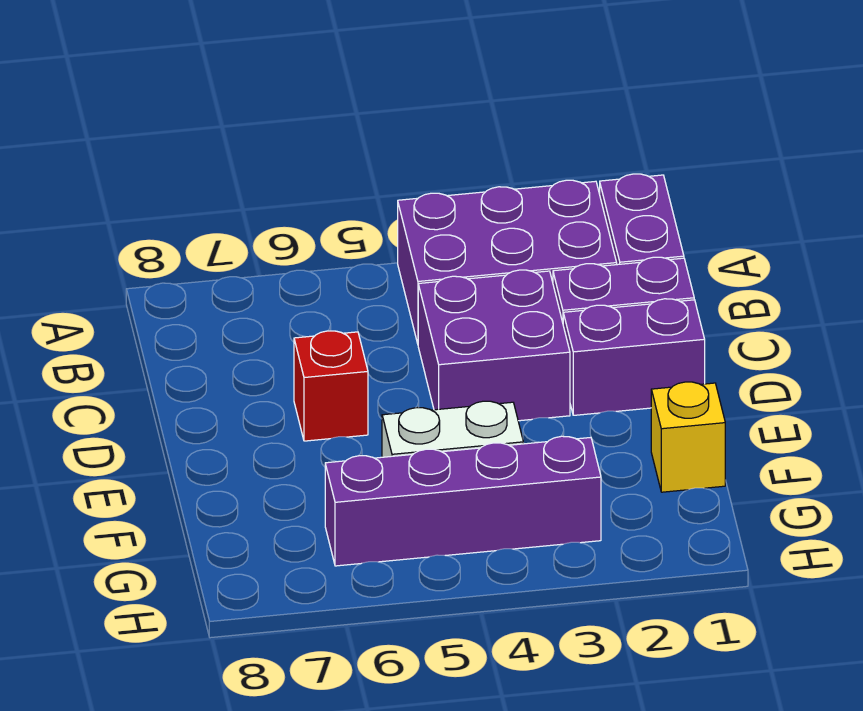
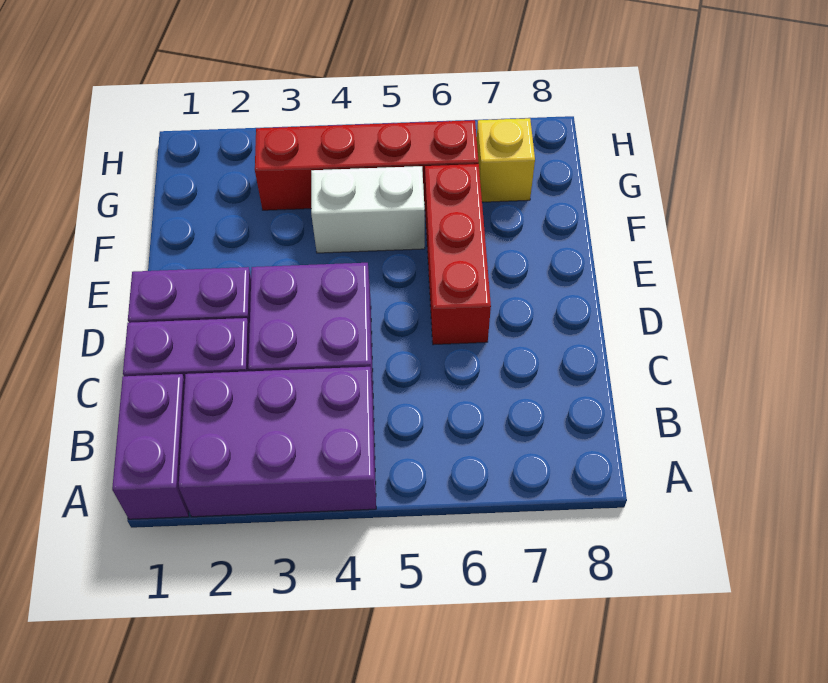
red 1x1 brick [294,331,368,441] -> red 1x3 brick [425,164,491,345]
yellow 1x1 brick [651,382,725,492] -> yellow 1x1 brick moved to [477,118,535,202]
purple 1x4 brick [325,436,601,566] -> red 1x4 brick [255,120,479,210]

